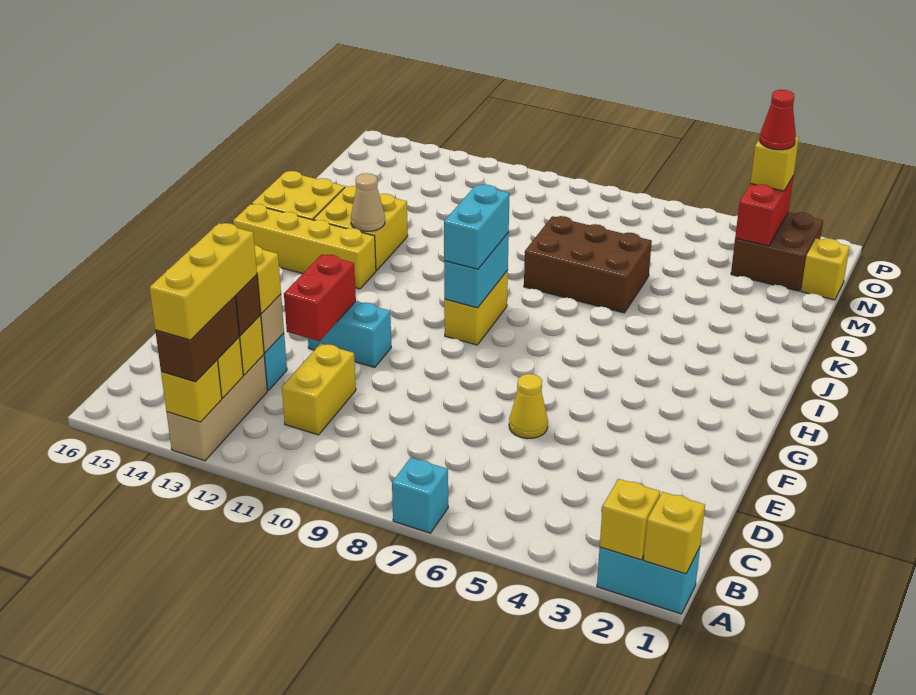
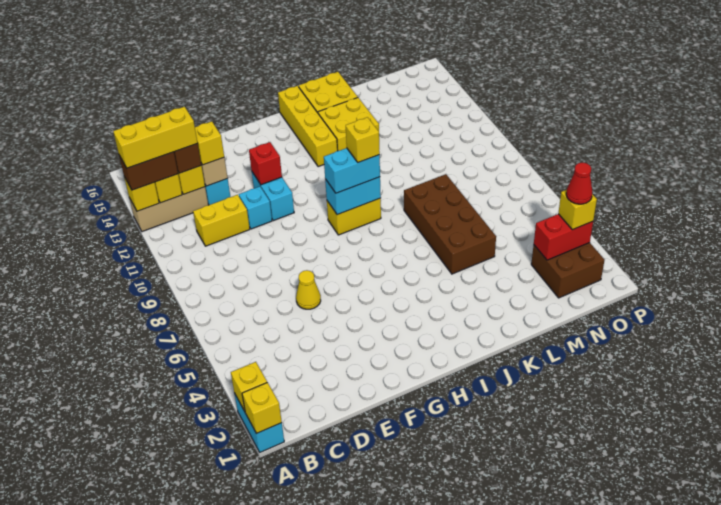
cyan 1x1 brick [392,458,448,533] -> cyan 1x1 brick moved to [239,187,272,229]
red 1x2 brick [284,254,356,341] -> red 1x1 brick [249,142,282,185]
tan 1x1 cone [351,173,385,231] -> none
brown 2x3 brick [524,216,652,313] -> brown 2x4 brick [404,174,496,274]
yellow 1x1 brick [801,238,850,300] -> yellow 1x1 brick moved to [346,117,380,162]

